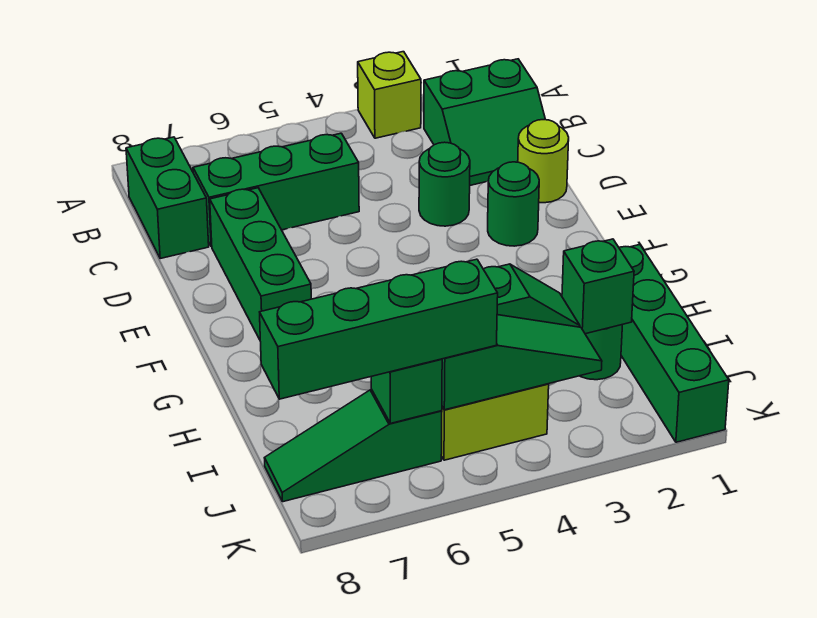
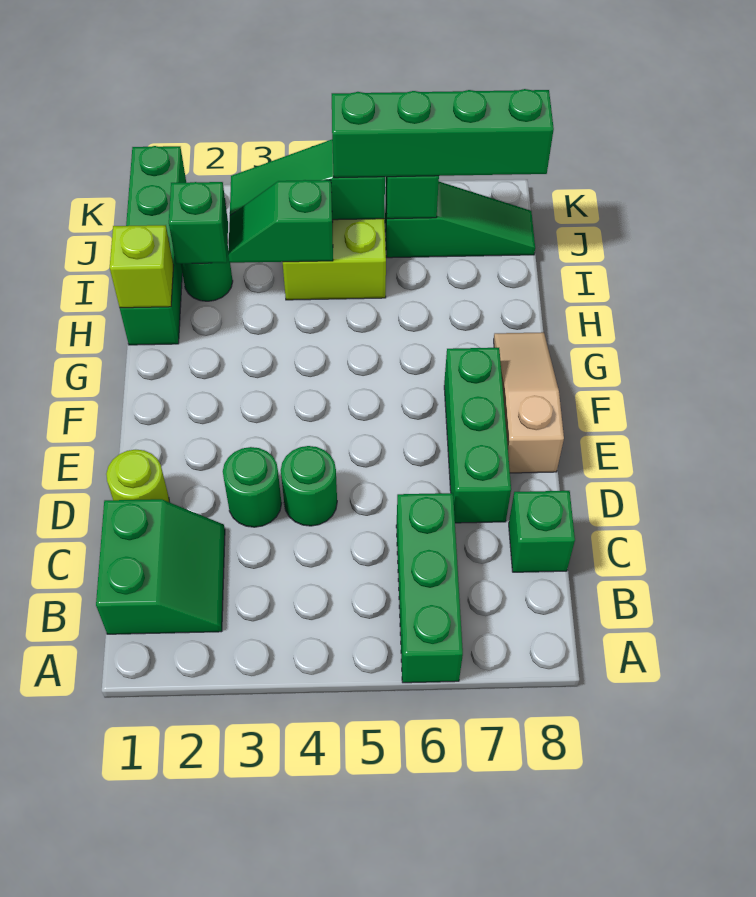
lime 1x1 brick [358,52,421,138] -> lime 1x1 brick moved to [110,225,174,308]
green 2x2 slope [424,59,545,185] -> green 2x2 slope turned to [96,499,225,634]
green 1x2 brick [126,137,209,258] -> green 1x1 brick [509,491,575,572]
green 1x3 brick [193,133,359,247] -> green 1x3 brick turned to [396,493,463,683]
green 1x1 round brick [488,162,539,246] -> green 1x1 round brick moved to [281,446,337,526]
none -> tan 1x3 slope [494,332,564,473]

